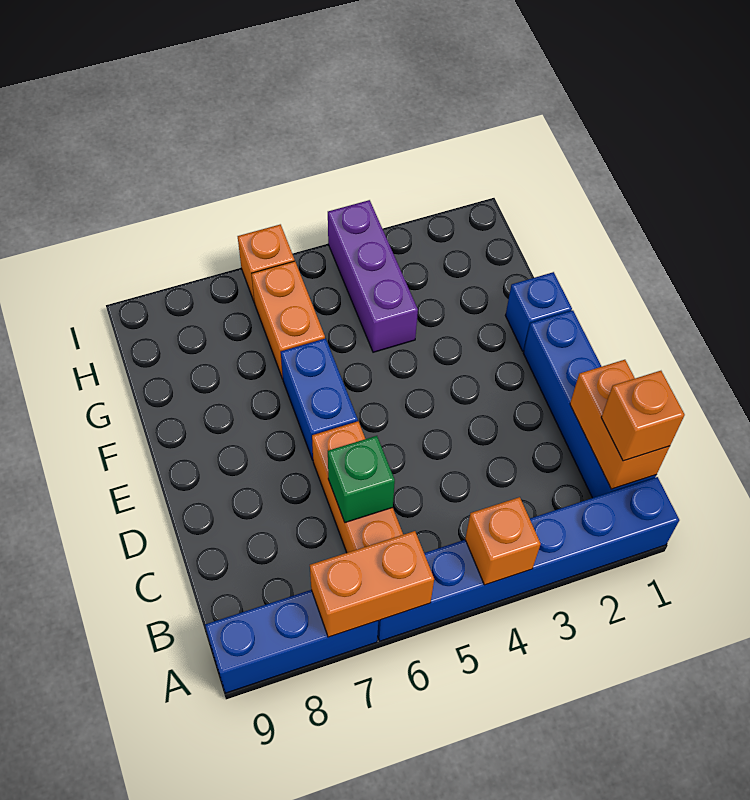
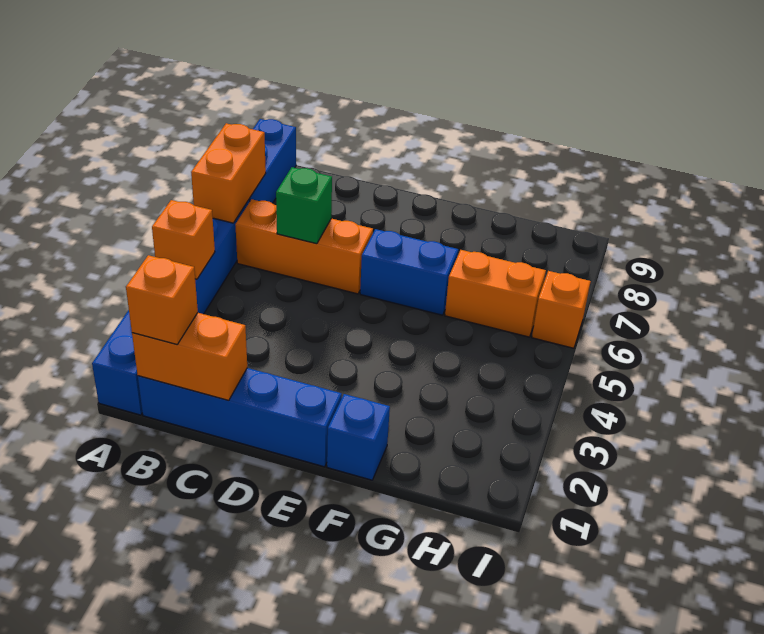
purple 1x3 brick [328,200,418,352] -> none

